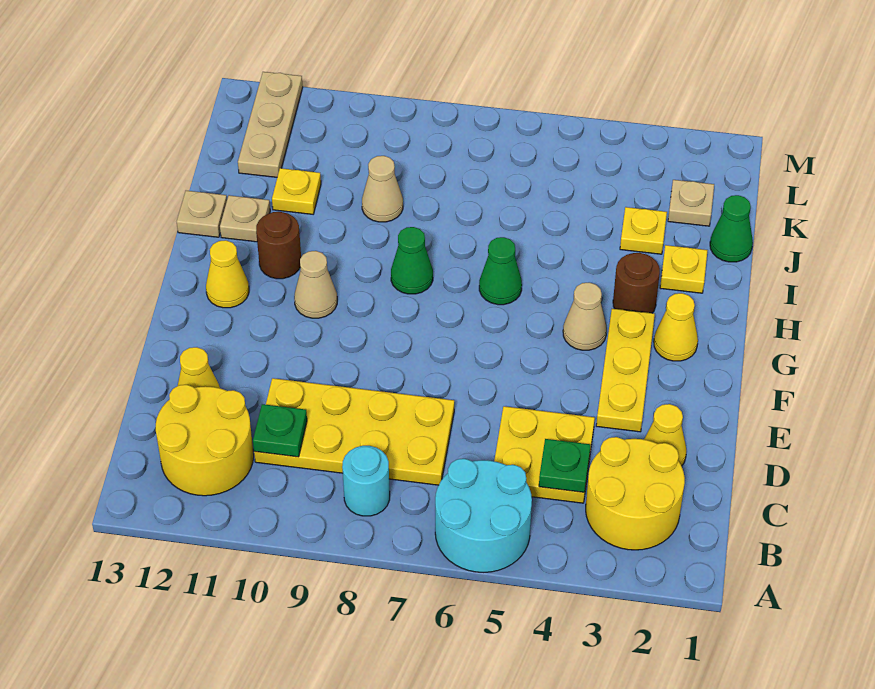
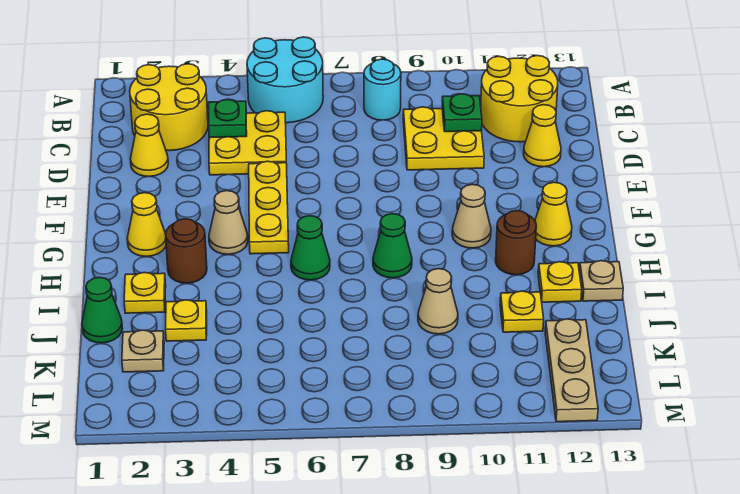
yellow 2x4 plate [254,378,454,485] -> yellow 2x2 plate [403,107,484,170]
yellow 1x3 plate [596,309,655,432] -> yellow 1x3 plate moved to [249,161,289,254]
tan 1x1 plate [220,195,270,242] -> yellow 1x1 plate [538,262,582,302]

